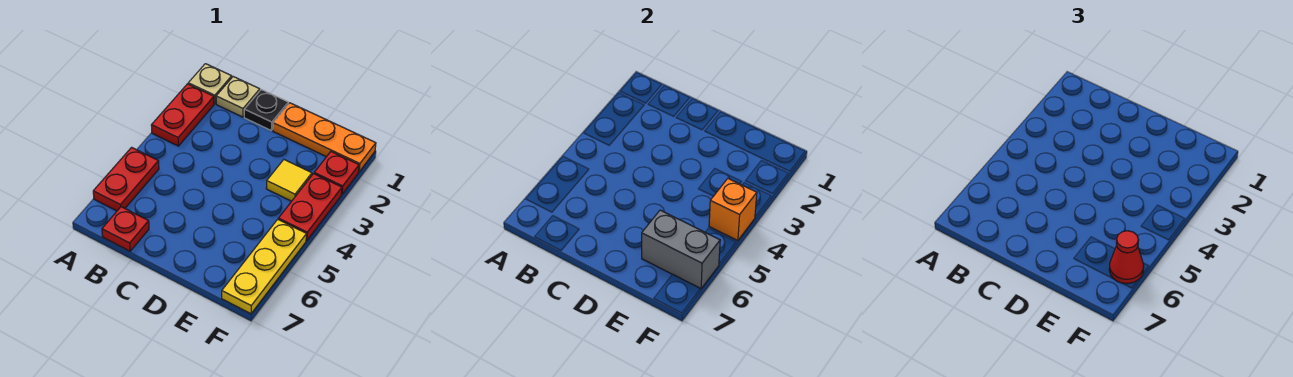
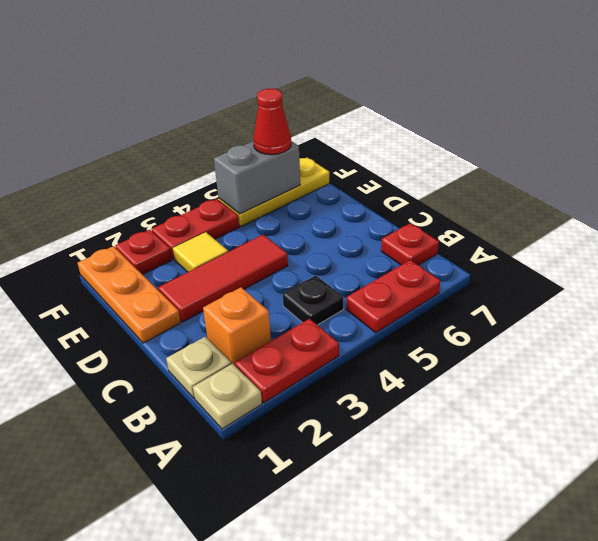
black 1x1 plate [244,90,288,130] -> black 1x1 plate moved to [283,275,343,325]
none -> red 1x3 tile [158,235,288,322]
grey 1x2 brick [642,210,720,289] -> grey 1x2 brick turned to [214,141,300,214]
orange 1x1 brick [709,179,757,241] -> orange 1x1 brick moved to [203,287,271,365]

